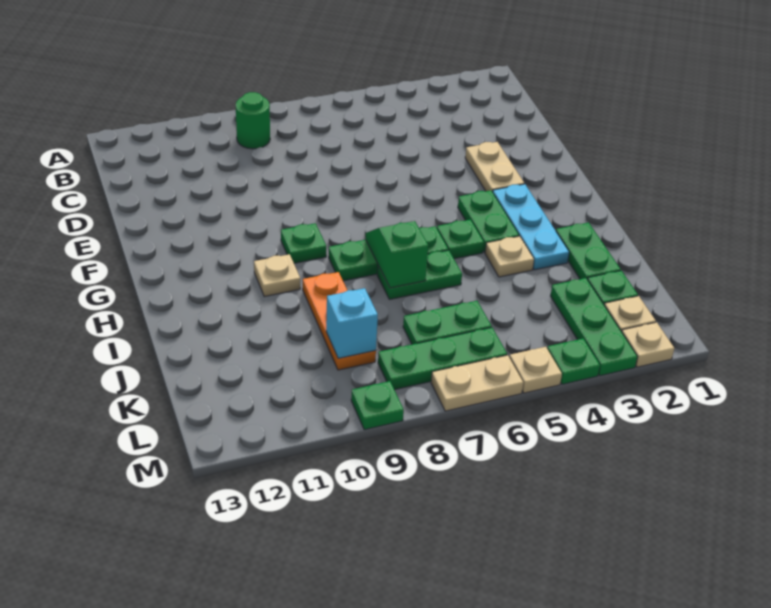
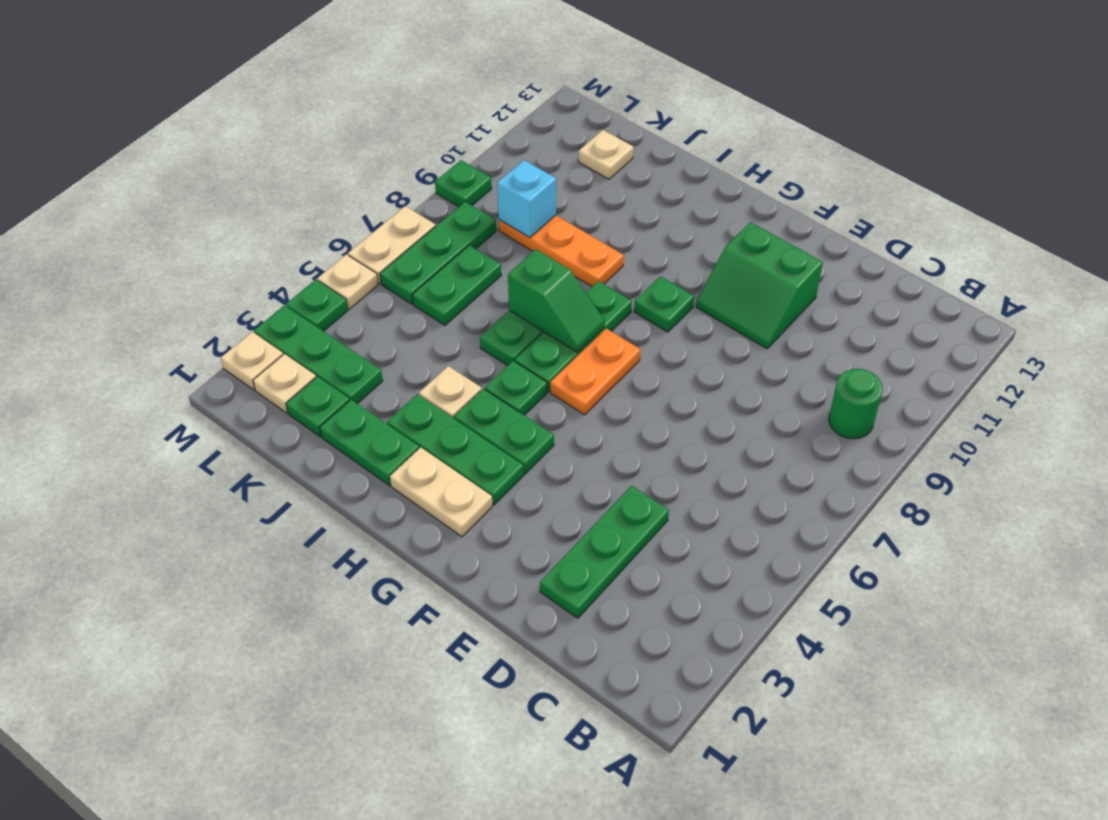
none -> green 1x3 plate [540,486,669,618]
tan 1x2 plate [465,142,524,192] -> tan 1x2 plate moved to [390,447,493,537]
none -> green 2x2 slope [696,222,823,349]
cyan 1x3 plate [493,184,569,270] -> green 1x3 plate [387,394,524,505]
none -> orange 1x2 plate [550,329,640,415]
tan 1x1 plate [254,254,300,297] -> tan 1x1 plate moved to [578,130,634,179]

